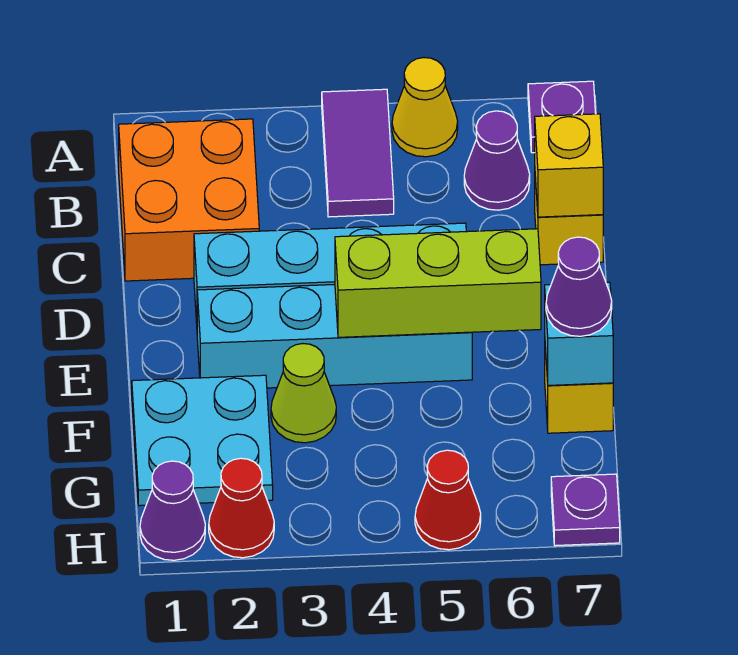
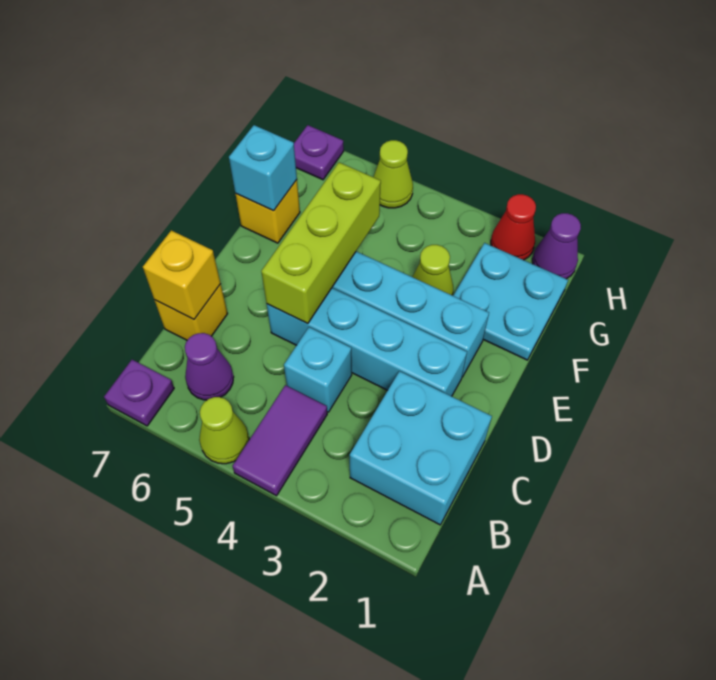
yellow 1x1 cone [392,58,458,157] -> lime 1x1 cone [199,397,249,464]
orange 2x2 brick [119,119,259,281] -> cyan 2x2 brick [350,371,492,525]
none -> cyan 1x1 brick [284,327,352,412]
lime 1x3 brick [335,229,541,337] -> lime 1x3 brick turned to [261,162,381,324]
purple 1x1 cone [546,237,612,336] -> none
red 1x1 cone [415,450,481,550] -> lime 1x1 cone [374,140,413,208]

